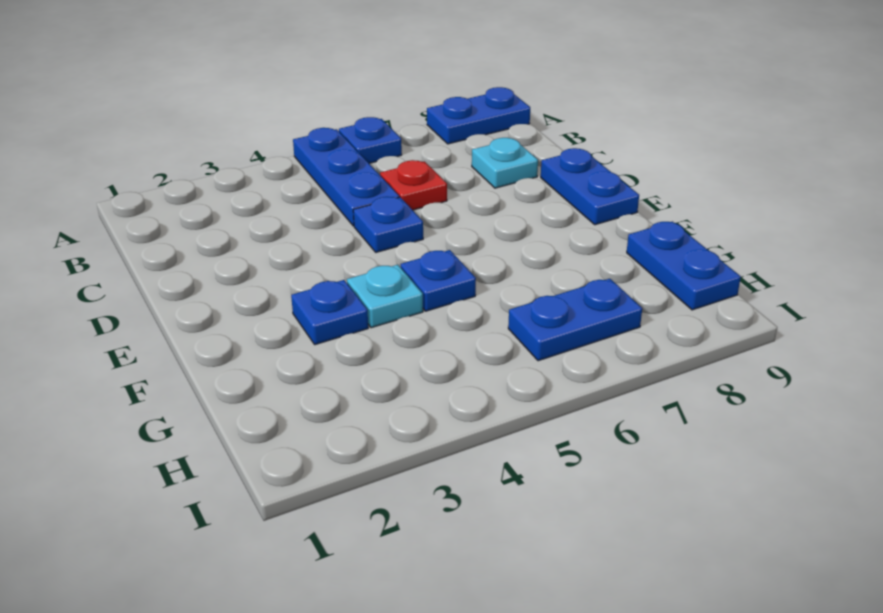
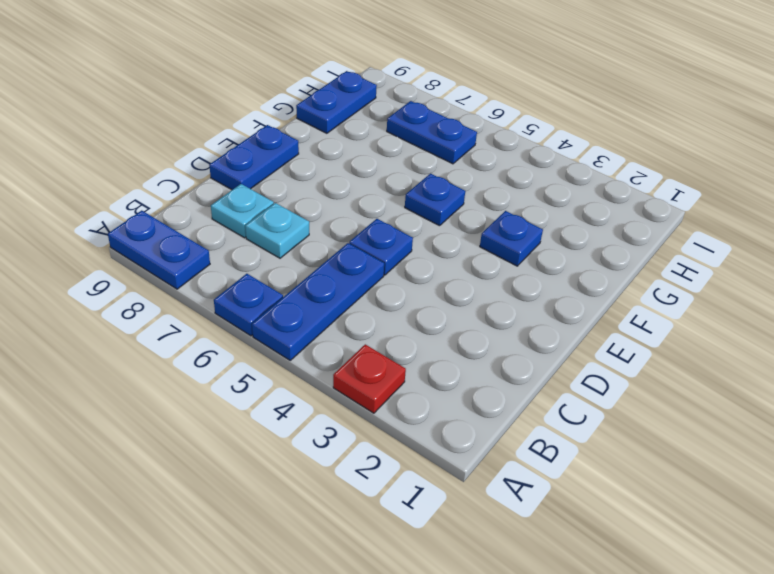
red 1x1 plate [380,160,447,210] -> red 1x1 plate moved to [333,344,406,413]
cyan 1x1 plate [347,265,423,328] -> cyan 1x1 plate moved to [245,203,309,258]

